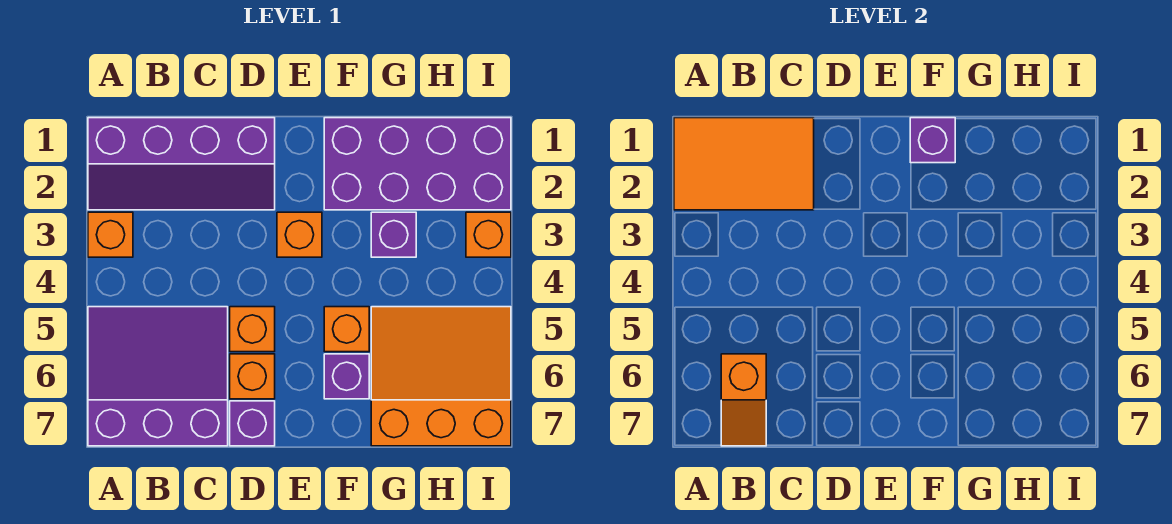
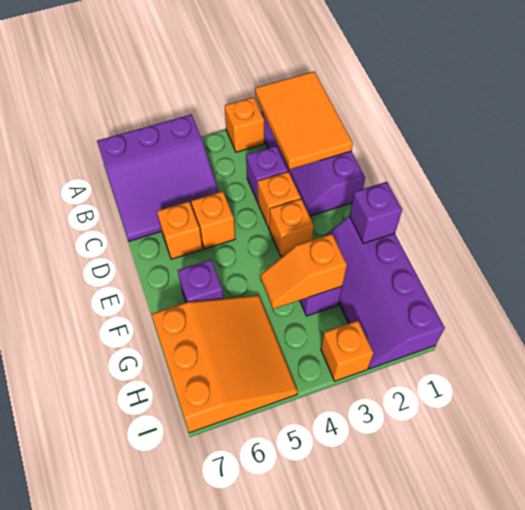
purple 3x3 slope [88,307,228,446] -> purple 3x3 slope turned to [97,114,219,241]
orange 1x2 slope [721,354,766,446] -> orange 1x2 slope moved to [260,234,347,309]
purple 1x1 brick [230,401,275,446] -> purple 1x1 brick moved to [246,146,288,202]
purple 2x4 brick [324,118,511,210] -> purple 2x4 slope [325,216,445,369]
orange 1x1 brick [324,307,369,352] -> orange 1x1 brick moved to [258,172,301,228]

